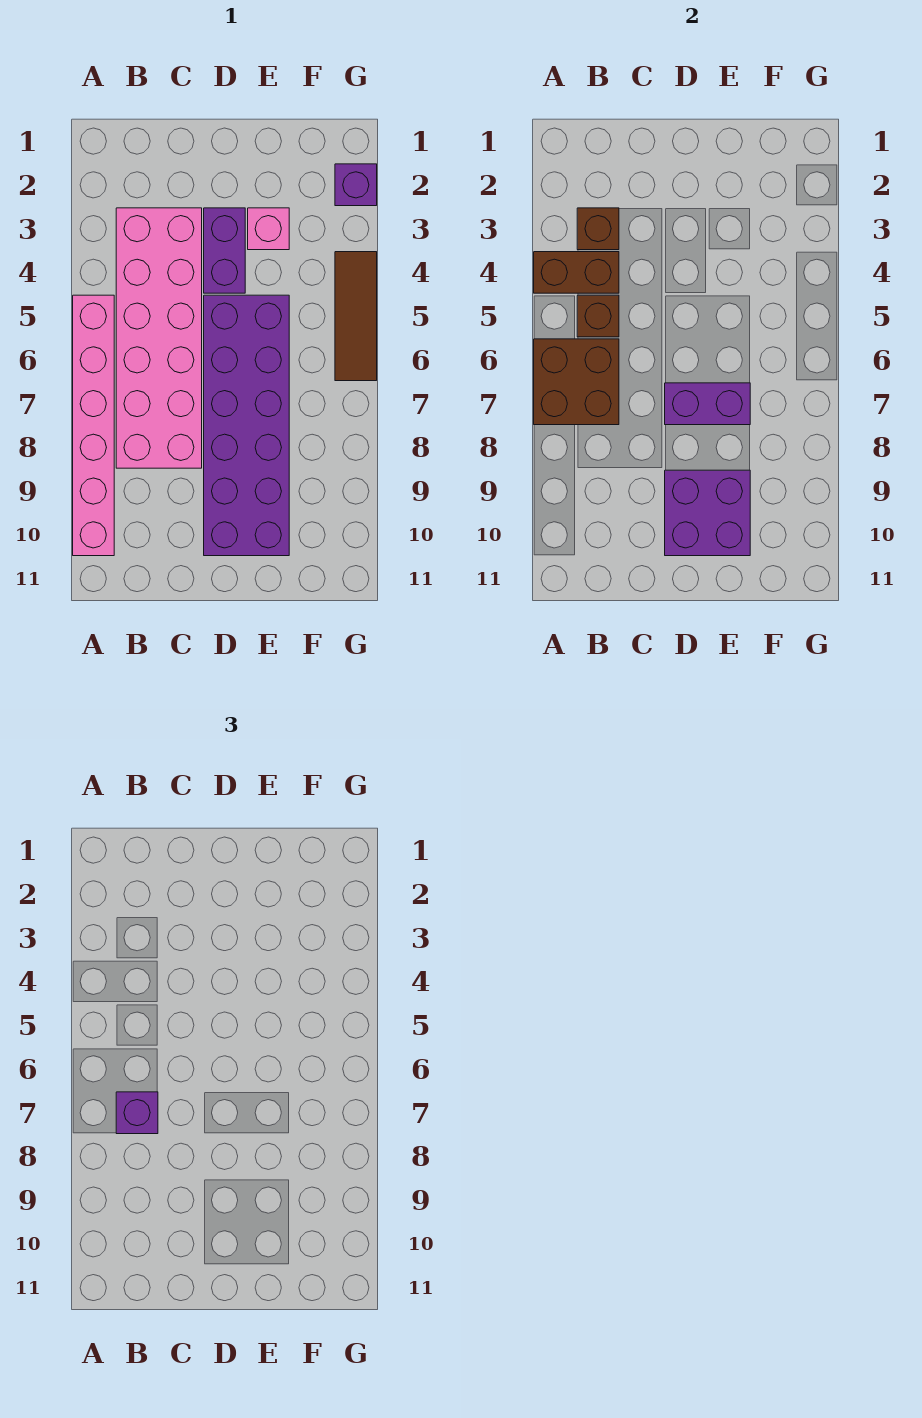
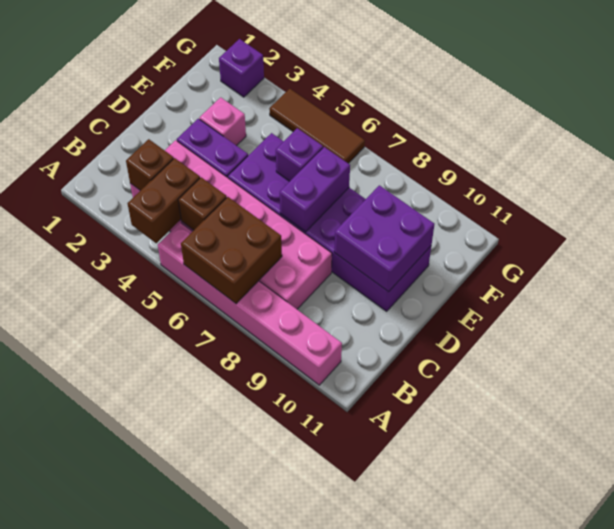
purple 1x1 brick [116,1092,158,1134] -> purple 1x1 brick moved to [276,128,323,181]

